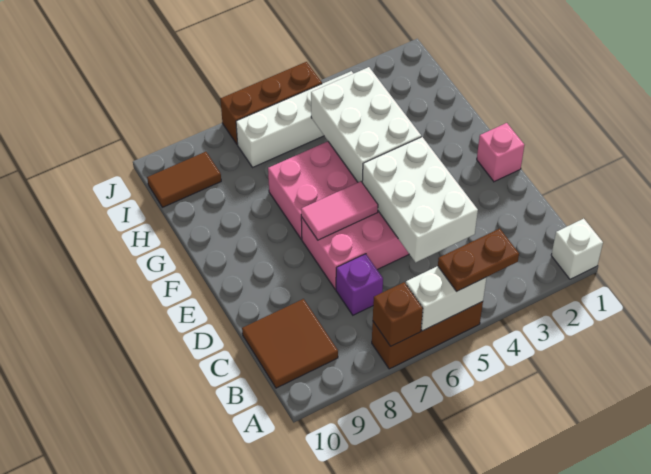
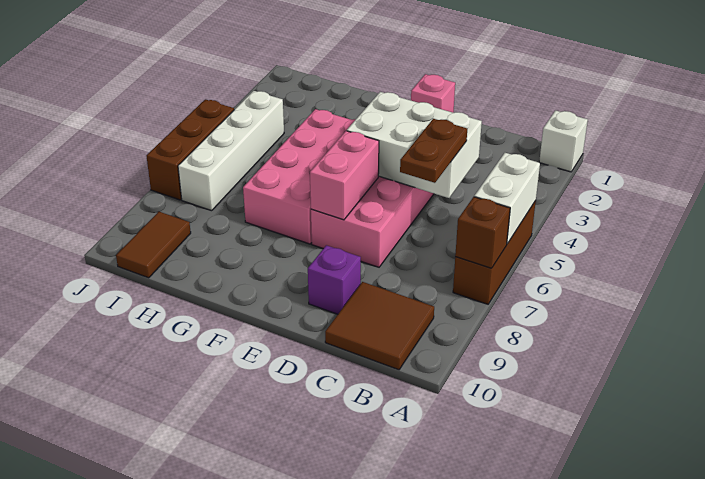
brown 1x2 plate [438,229,519,291] -> brown 1x2 plate moved to [400,119,467,183]
purple 1x1 brick [336,254,383,315] -> purple 1x1 brick moved to [308,245,361,314]
pink 1x2 tile [301,181,378,240] -> pink 1x2 brick [310,131,379,220]
white 2x3 brick [311,67,421,182] -> none

